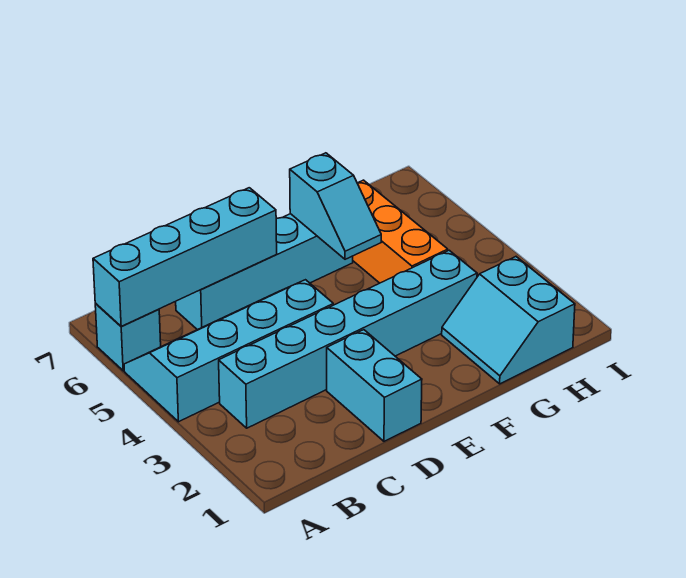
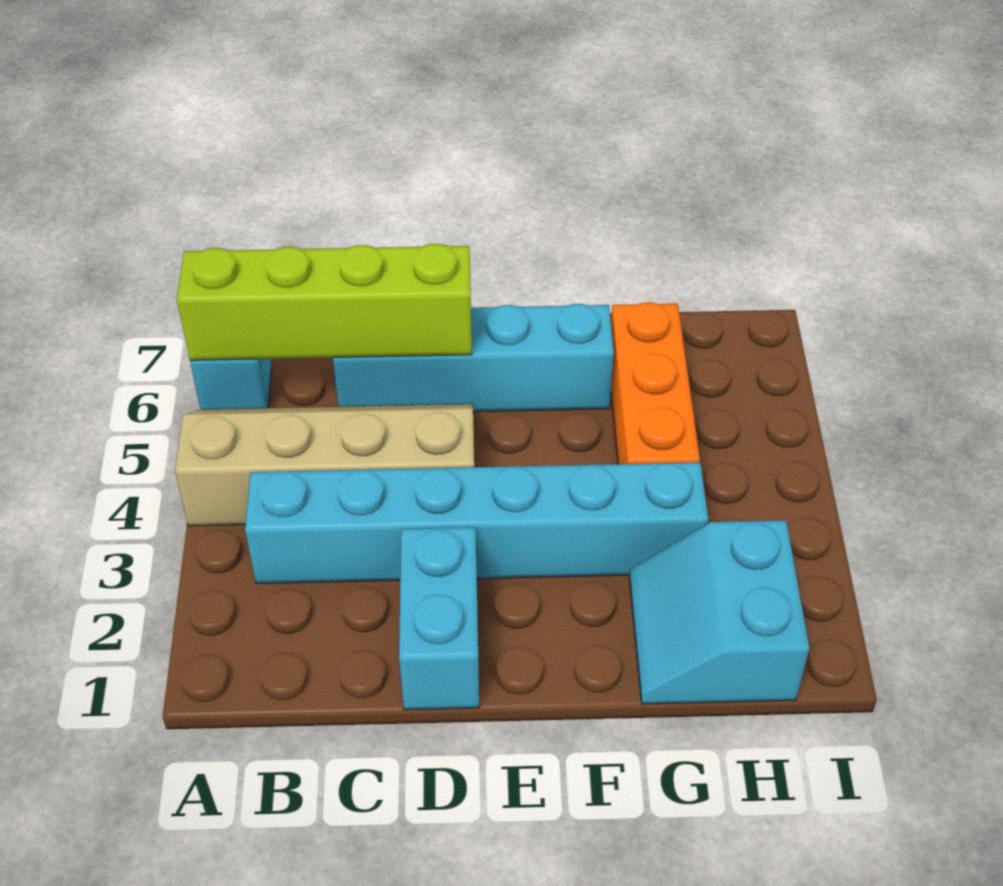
cyan 2x4 slope [124,280,333,422] -> tan 2x4 slope [175,404,474,526]
cyan 1x4 brick [93,188,277,326] -> lime 1x4 brick [177,244,472,360]
cyan 1x2 slope [290,153,381,259] -> none

